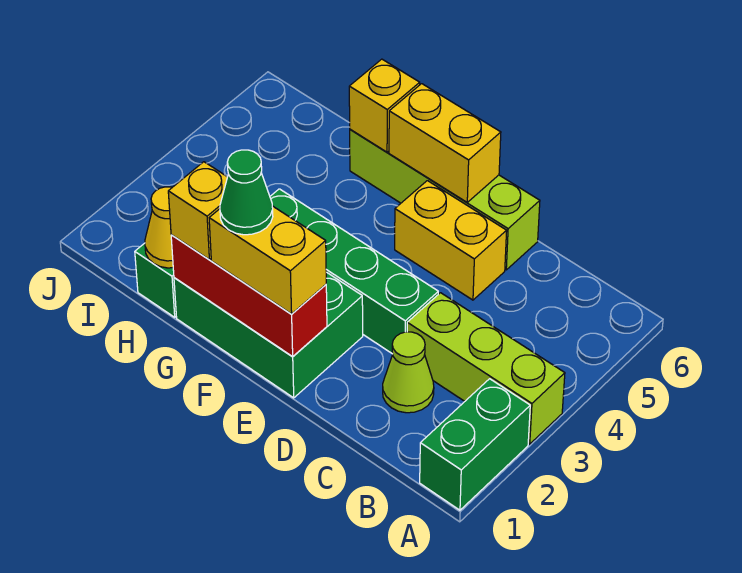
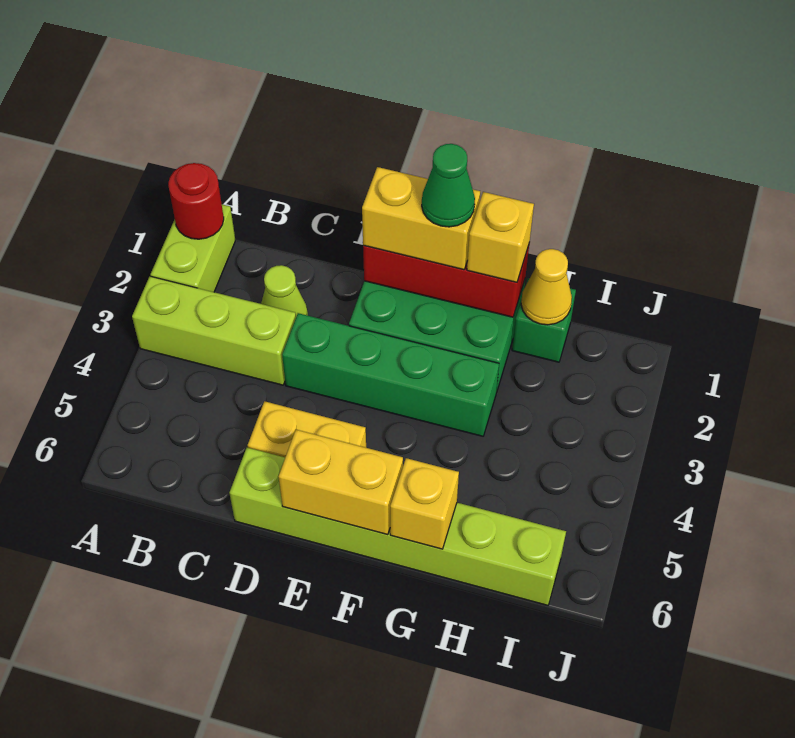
green 1x2 brick [420,379,530,510] -> lime 1x2 brick [151,204,235,292]
none -> red 1x1 round brick [168,163,224,239]
lime 1x4 brick [350,129,540,270] -> lime 1x6 brick [229,447,566,605]

